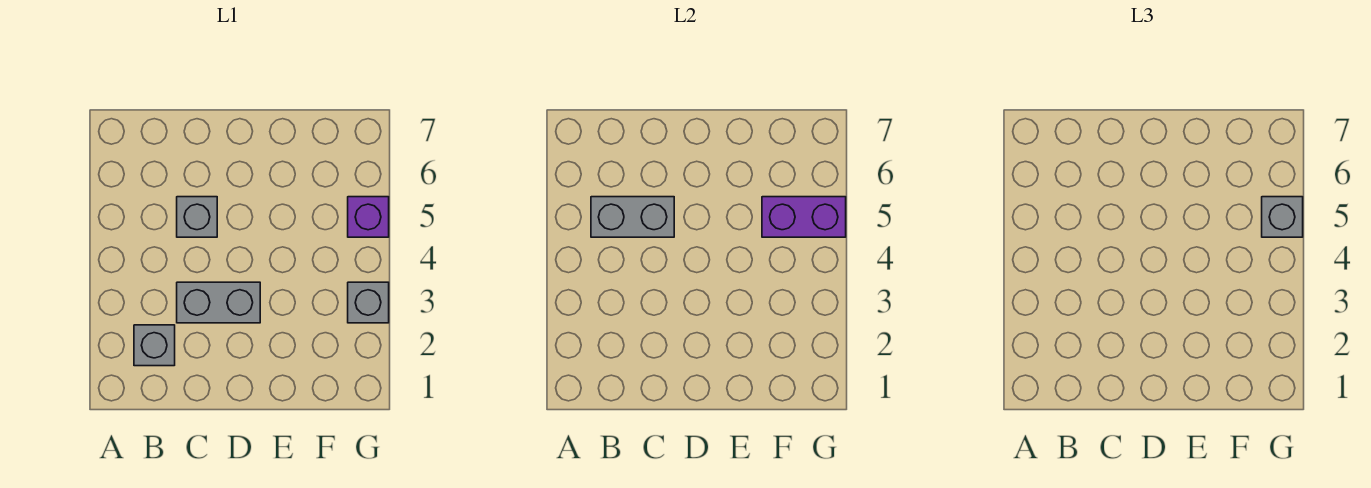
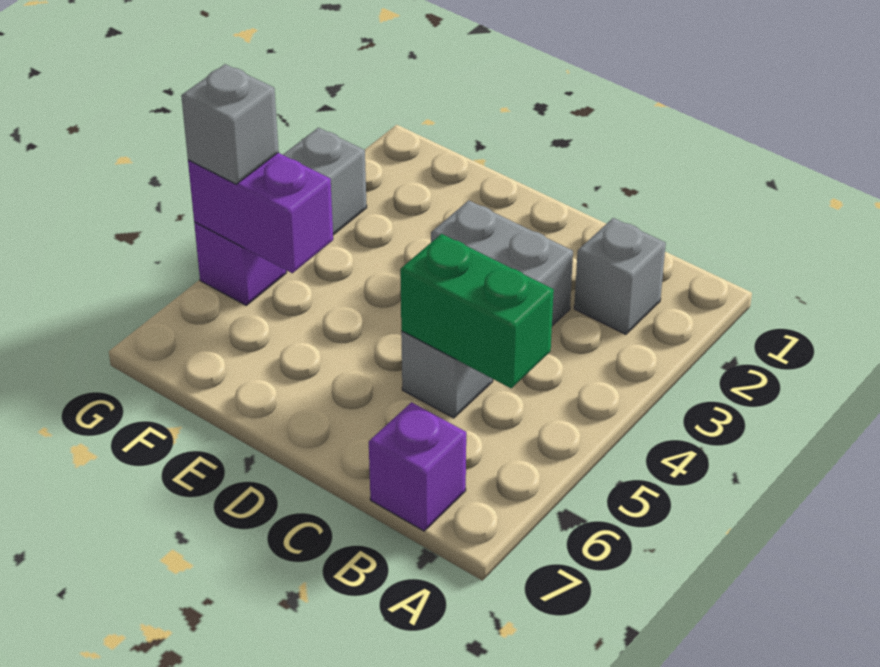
grey 1x2 brick [591,197,674,237] -> green 1x2 brick [400,234,554,388]
none -> purple 1x1 brick [369,402,466,531]

